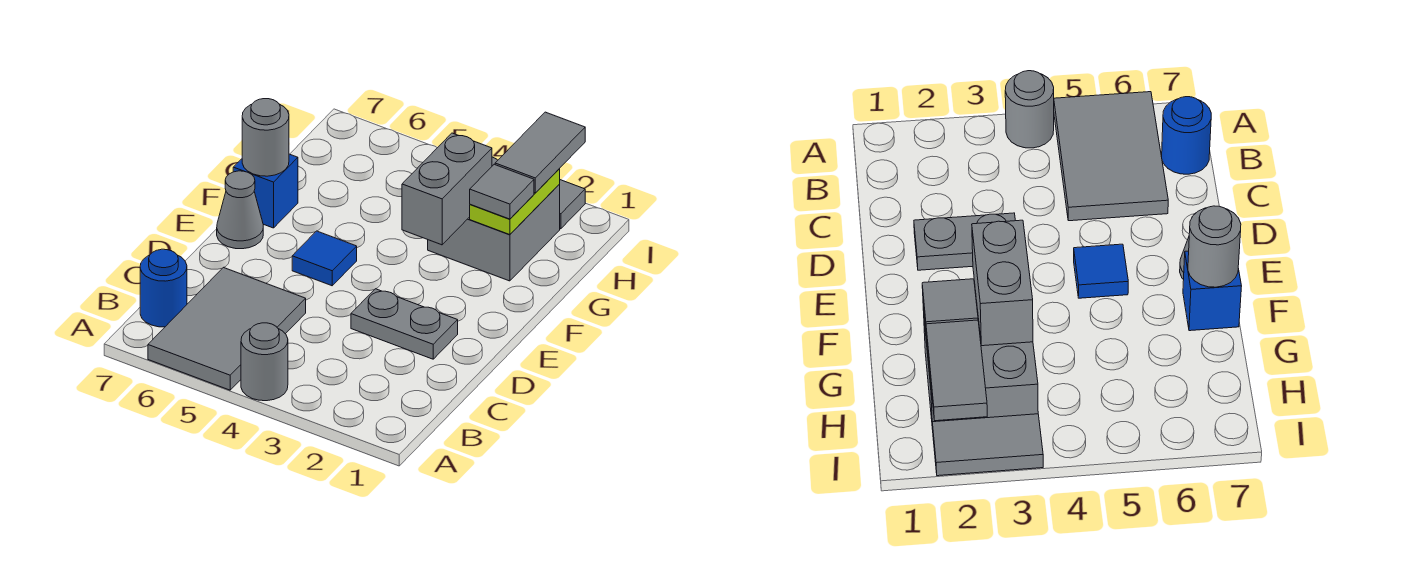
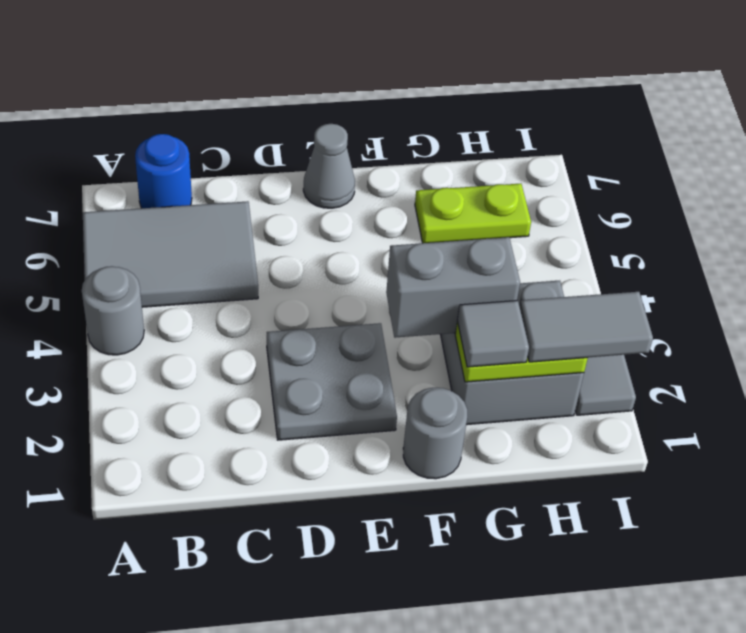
grey 1x2 plate [351,289,458,359] -> grey 2x2 plate [267,323,397,440]
blue 1x1 tile [292,231,357,286] -> none
blue 1x1 brick [233,154,298,228] -> none
grey 1x1 round brick [242,99,289,176] -> grey 1x1 round brick moved to [403,388,467,479]
none -> lime 1x2 plate [415,184,531,243]

